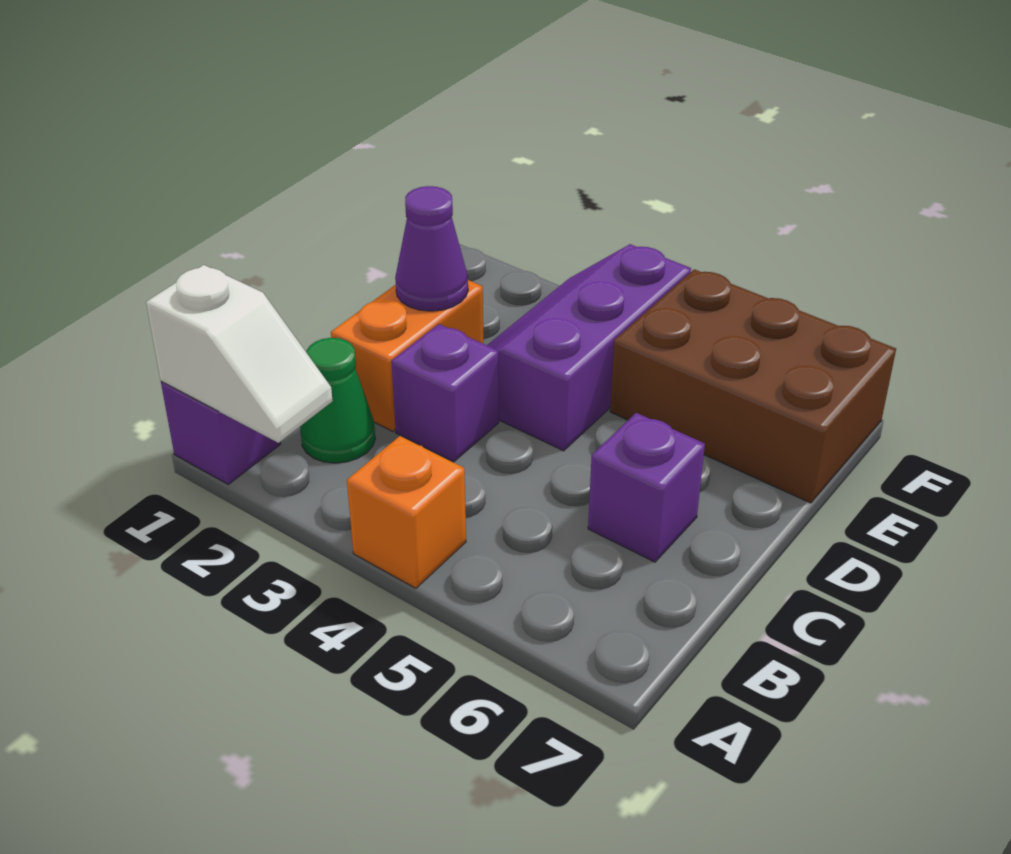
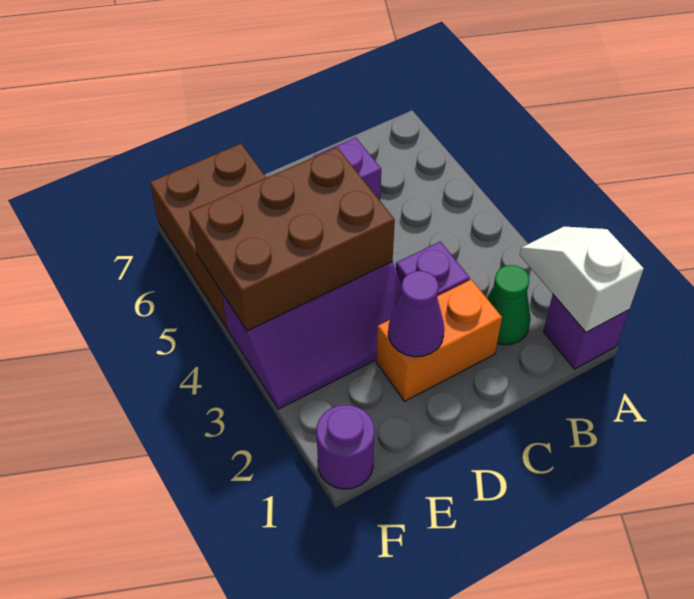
orange 1x1 brick [347,436,466,588] -> none
none -> brown 2x3 brick [189,147,395,331]
none -> purple 1x1 round brick [316,405,375,489]

